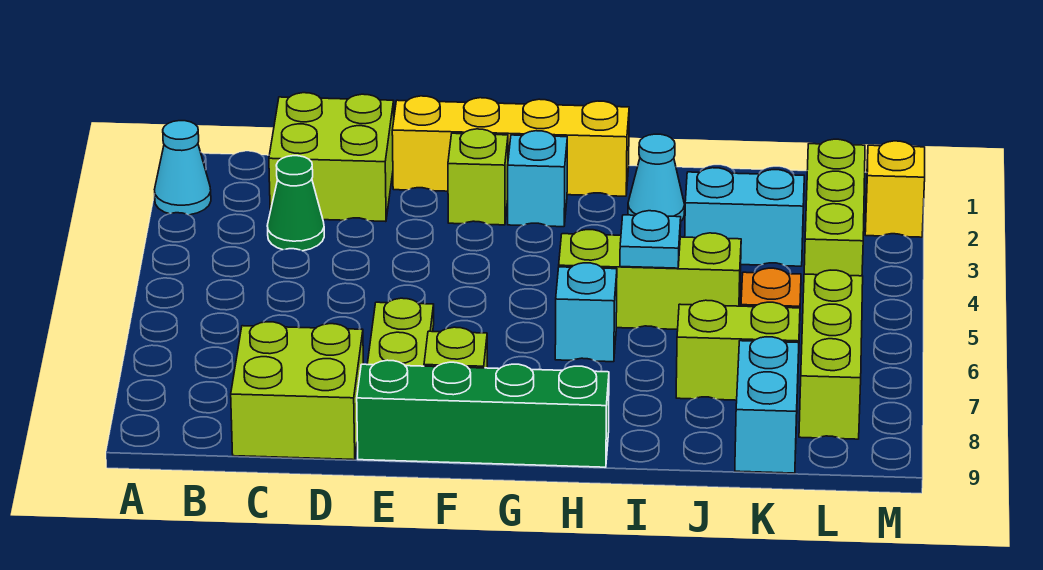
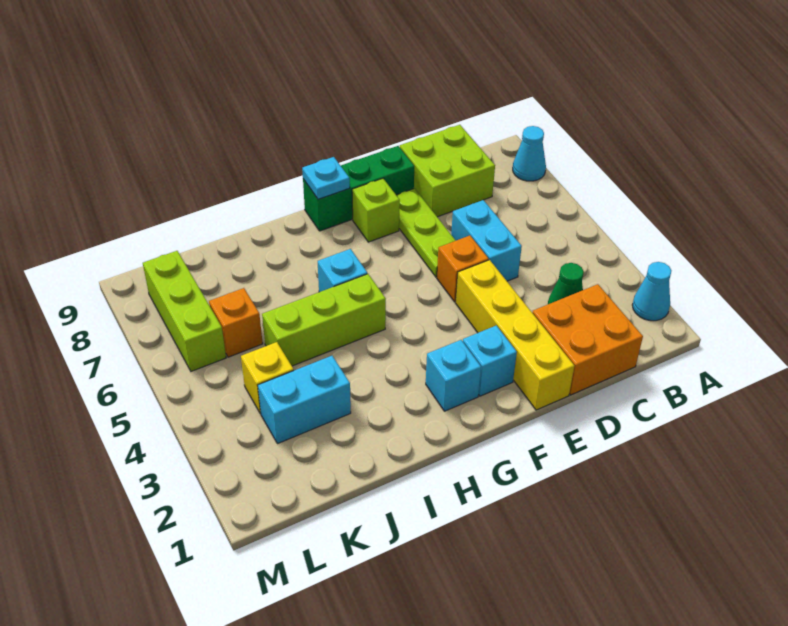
lime 2x2 brick [269,93,394,222] -> orange 2x2 brick [532,284,643,395]
yellow 1x4 brick [392,96,629,196] -> yellow 1x4 brick turned to [455,260,574,410]
none -> orange 1x1 brick [437,236,489,302]
green 1x4 brick [357,360,609,467] -> green 1x3 brick [303,146,414,231]
lime 1x1 brick [448,129,508,225] -> cyan 1x1 brick [463,325,517,396]
cyan 1x1 cone [628,134,685,221] -> cyan 1x1 cone moved to [513,126,546,181]
cyan 1x1 plate [620,211,681,268] -> cyan 1x1 plate moved to [302,157,350,199]
lime 1x2 brick [676,300,800,400] -> none
cyan 1x2 brick [735,337,799,473] -> cyan 1x2 brick moved to [451,200,522,281]
lime 1x3 brick [804,139,865,276] -> none
yellow 1x1 brick [865,141,925,237] -> yellow 1x1 brick moved to [241,342,294,414]

